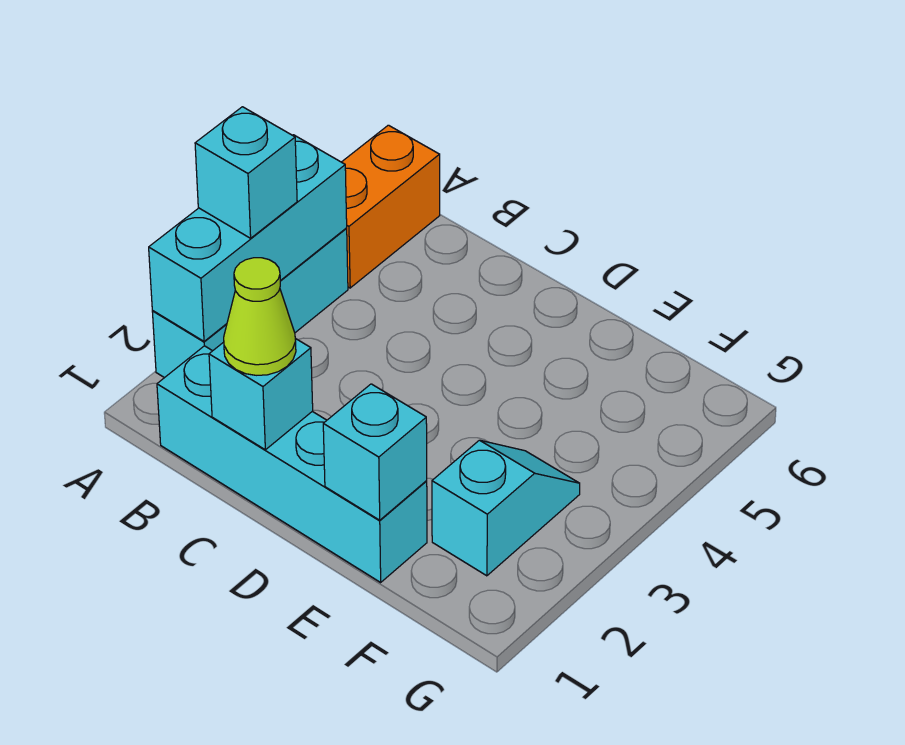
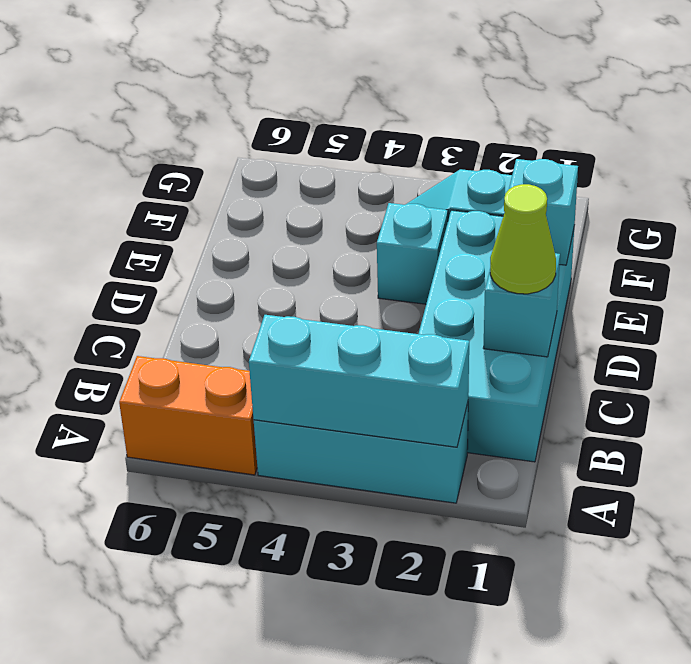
cyan 1x1 brick [195,107,297,238] -> cyan 1x1 brick moved to [377,203,448,304]
cyan 1x4 brick [157,346,427,582] -> cyan 2x4 brick [419,210,574,462]

